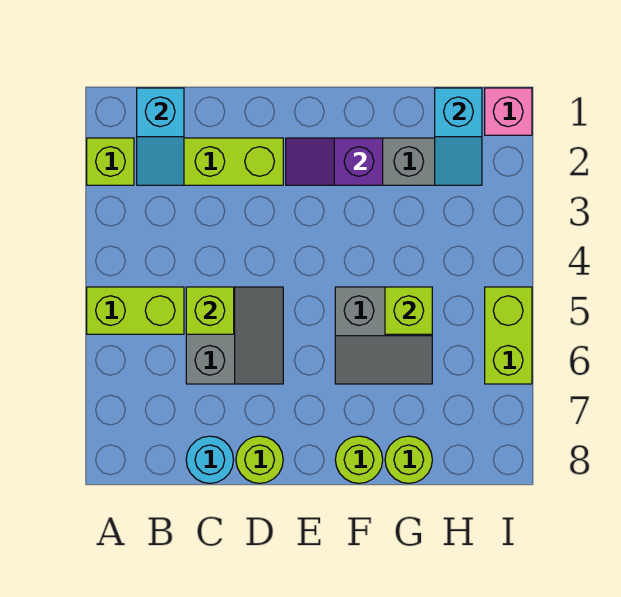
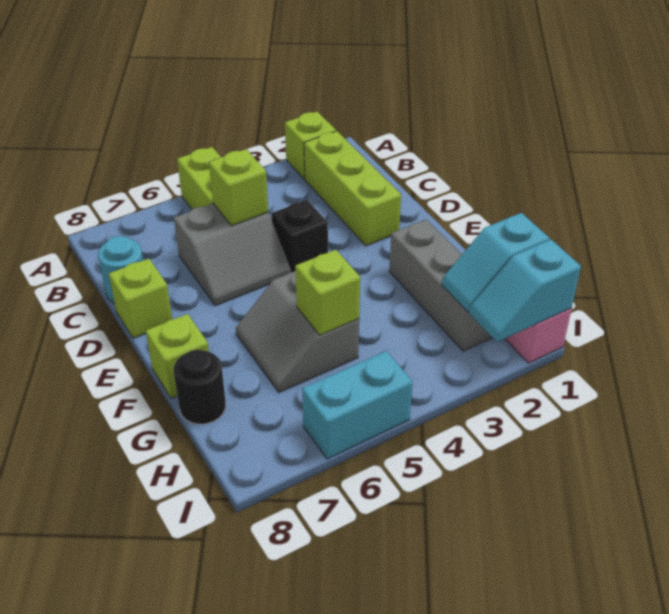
cyan 1x2 slope [137,88,184,185] -> cyan 1x2 slope moved to [469,240,581,342]
none -> black 1x1 brick [271,200,328,273]
lime 1x1 round brick [236,436,283,483] -> lime 1x1 brick [109,259,172,338]
purple 1x2 slope [286,138,383,185] -> none
lime 1x1 round brick [335,436,383,483] -> lime 1x1 brick [146,314,209,398]
lime 1x1 round brick [385,436,432,483] -> black 1x1 round brick [174,349,226,424]
lime 1x2 brick [485,287,532,384] -> cyan 1x2 brick [302,351,413,459]

